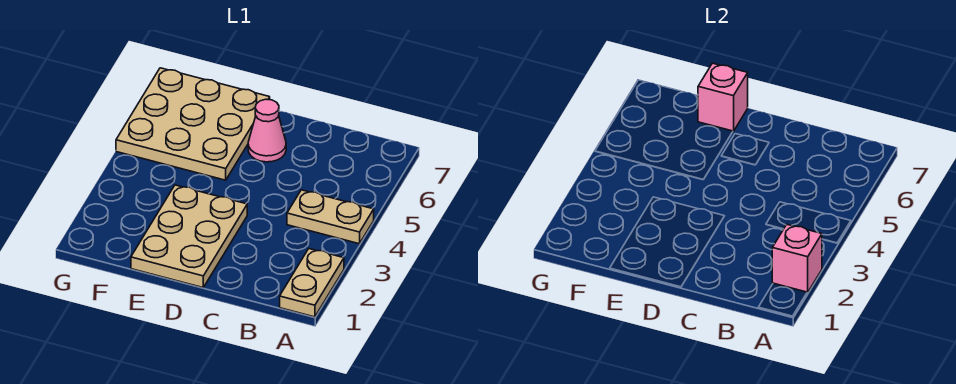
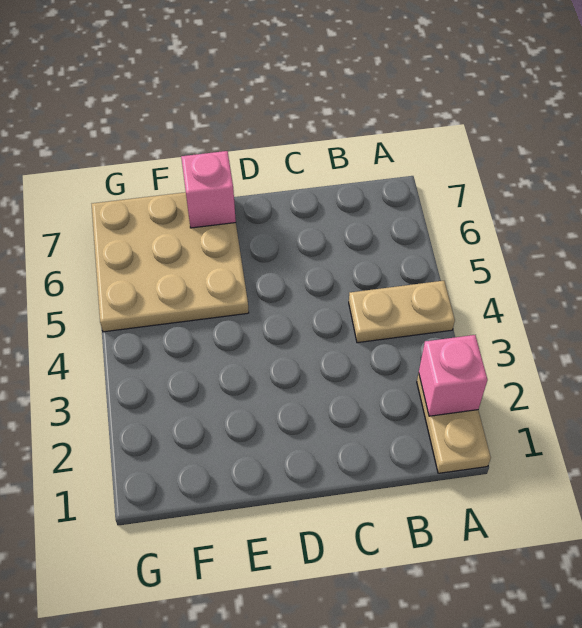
tan 2x3 plate [131,185,247,288] -> none
pink 1x1 cone [248,99,286,162] -> none

